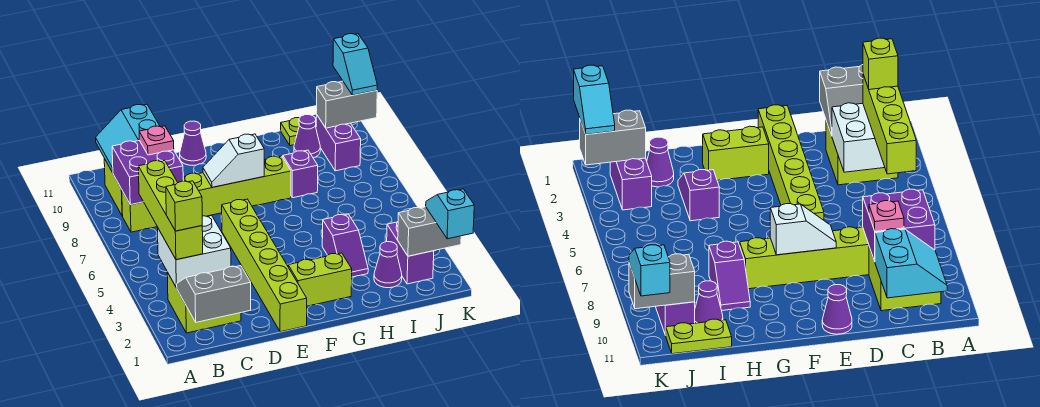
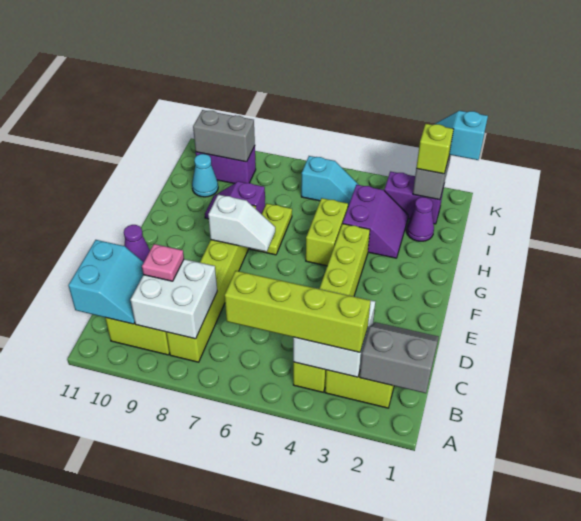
grey 2x2 slope [177,266,251,322] -> grey 2x2 slope turned to [360,322,439,393]
lime 1x1 brick [166,181,202,231] -> lime 1x1 brick moved to [416,124,453,174]
purple 2x2 brick [112,141,184,205] -> white 2x2 brick [131,259,217,339]
cyan 2x2 slope [96,104,160,172] -> cyan 2x2 slope turned to [68,240,144,324]
lime 1x6 brick [222,199,307,332] -> lime 1x6 brick turned to [293,224,370,392]
white 1x2 slope [203,134,264,187] -> white 1x2 slope turned to [208,195,275,252]
lime 1x2 brick [288,253,352,306] -> lime 1x2 brick moved to [306,198,348,266]
purple 1x2 slope [322,214,368,277] -> purple 2x2 slope [343,185,408,258]
purple 1x1 cone [294,115,320,158] -> cyan 1x1 cone [192,154,218,197]
lime 1x2 plate [281,115,316,146] -> lime 1x2 plate moved to [250,204,292,255]
grey 1x2 brick [316,81,377,128] -> grey 1x2 brick turned to [193,110,255,162]
cyan 1x2 slope [333,34,377,95] -> cyan 1x2 slope moved to [301,156,359,206]

